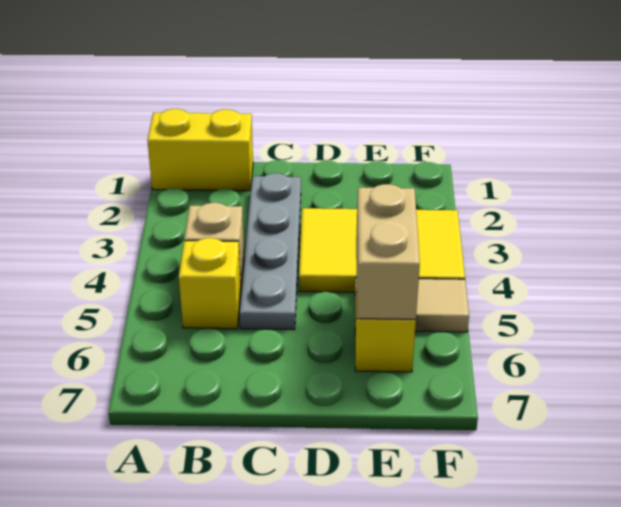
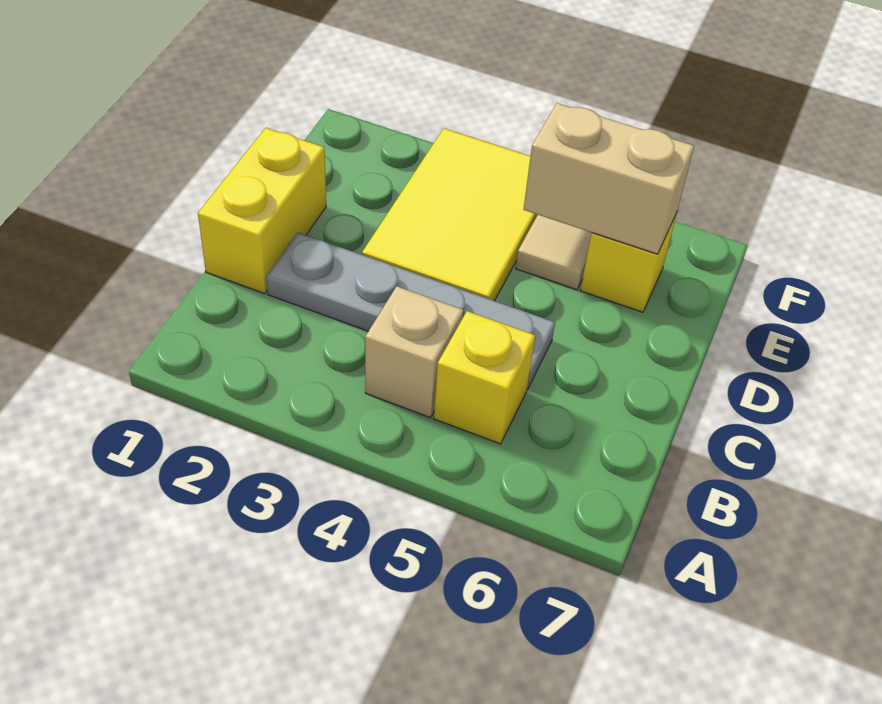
yellow 1x2 brick [147,109,253,191] -> yellow 1x2 brick moved to [198,128,326,294]

